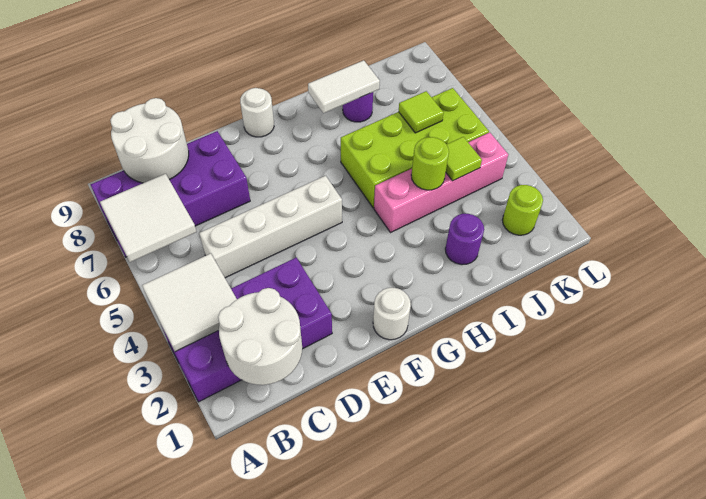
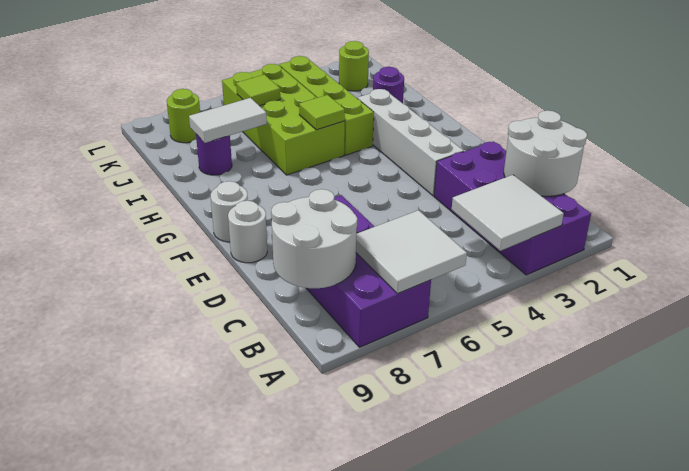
white 1x4 brick [199,176,342,278] -> white 1x4 brick moved to [358,89,464,196]
white 1x1 round brick [373,288,411,340] -> white 1x1 round brick moved to [228,201,267,263]
pink 1x4 brick [374,132,508,232] -> lime 1x4 brick [279,56,374,155]
white 1x2 tile [308,60,380,113] -> white 1x2 tile turned to [189,98,267,143]
lime 1x1 round brick [411,137,449,190] -> lime 1x1 round brick moved to [167,89,200,143]
lime 1x1 tile [446,137,482,181] -> lime 1x1 tile moved to [299,95,345,130]

